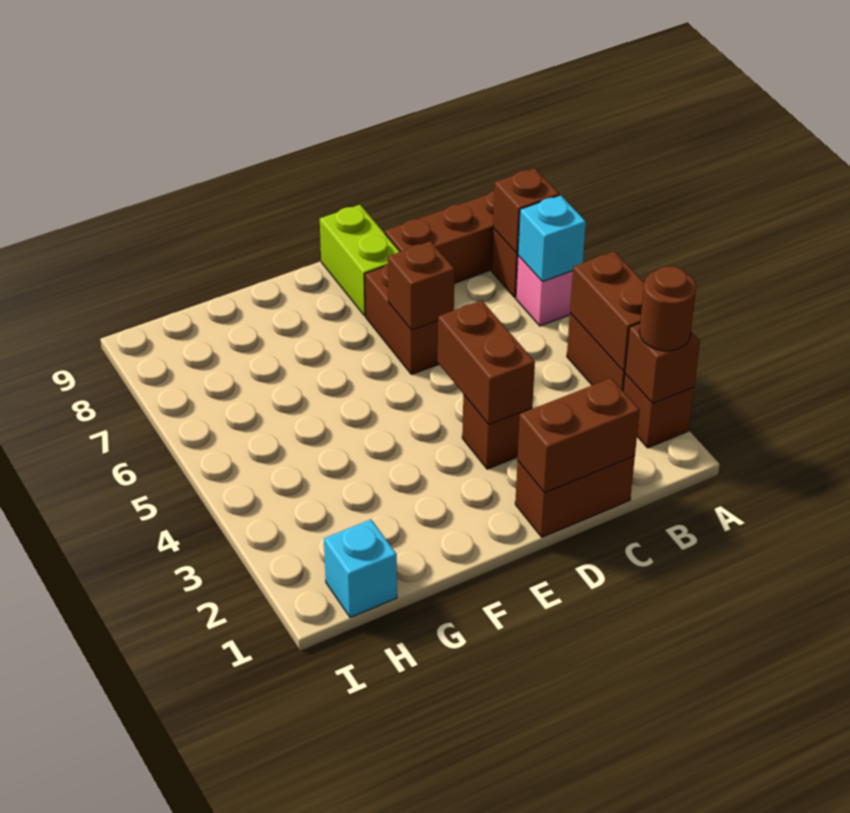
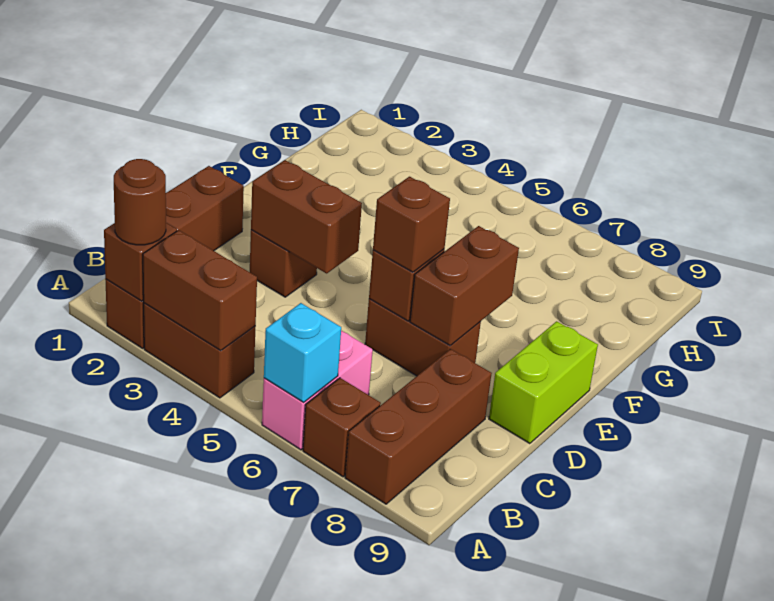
pink 1x1 brick [516,256,573,326] -> pink 1x2 brick [262,331,373,450]
brown 1x1 brick [493,168,559,253] -> brown 1x1 brick moved to [373,177,450,272]
brown 1x2 brick [518,378,640,493] -> brown 1x2 brick moved to [410,226,519,346]
lime 1x2 brick [320,205,400,316] -> lime 1x2 brick turned to [489,321,598,444]
cyan 1x1 brick [324,520,397,618] -> none

